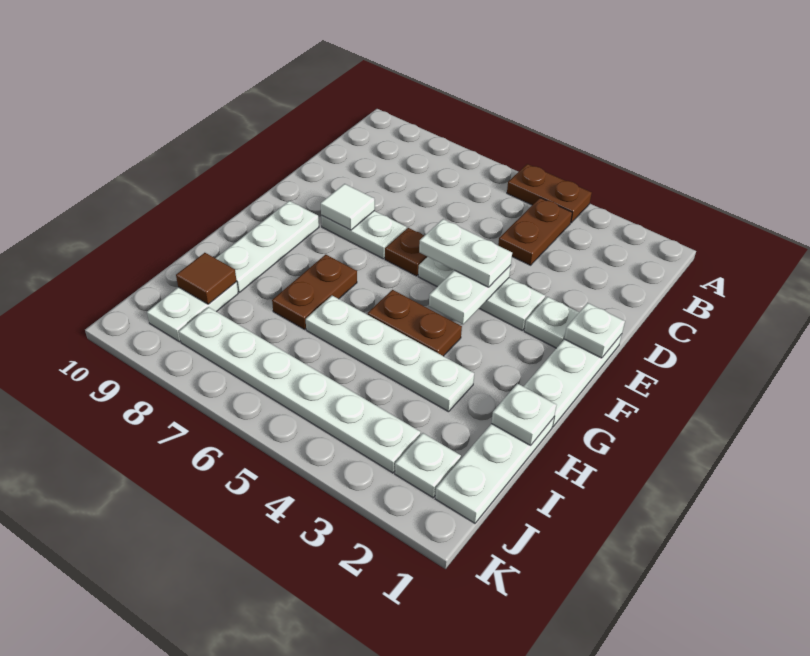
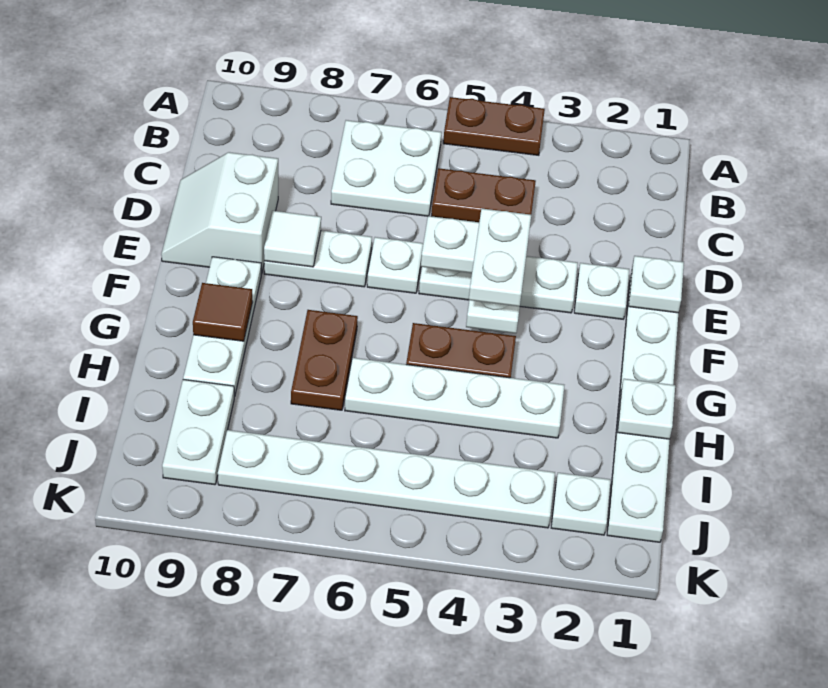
brown 1x2 plate [498,198,572,265] -> brown 1x2 plate turned to [431,168,536,222]
none -> white 2x2 plate [331,120,442,216]
none -> white 2x2 slope [161,152,278,274]
none -> white 1x2 plate [469,209,531,307]
brown 1x1 plate [385,228,427,276] -> white 1x1 plate [367,237,423,293]
brown 1x1 tile [176,253,237,304] -> brown 1x1 tile moved to [193,283,252,341]

